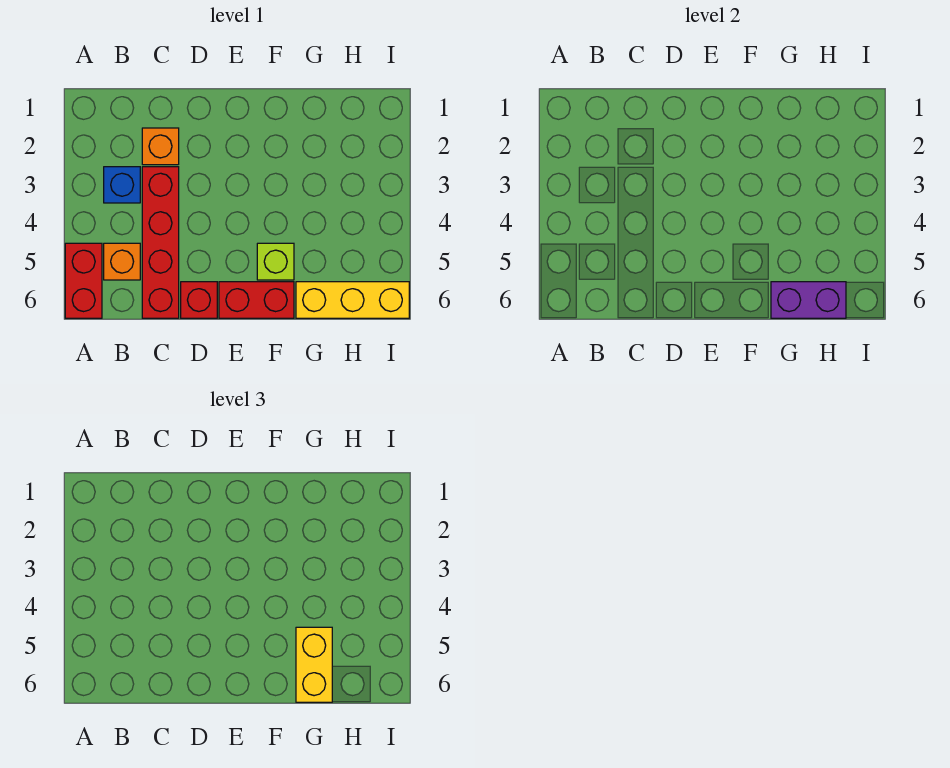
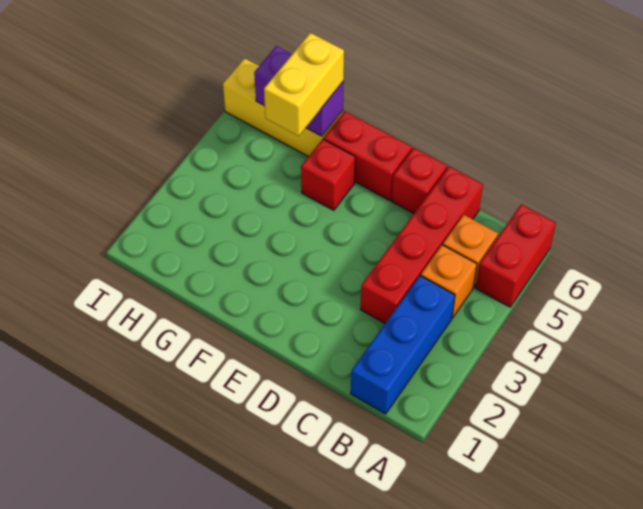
blue 1x1 brick [104,167,140,203] -> blue 1x3 brick [351,276,455,414]
orange 1x1 brick [142,128,179,165] -> orange 1x1 brick moved to [421,245,477,318]
lime 1x1 brick [257,243,294,280] -> red 1x1 brick [301,139,355,210]

